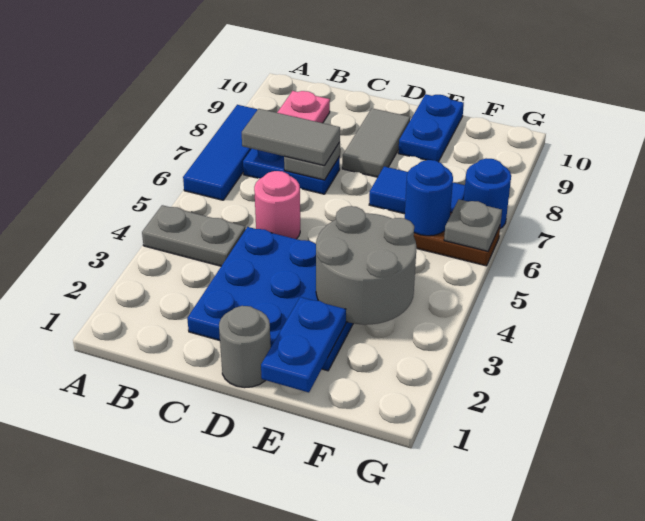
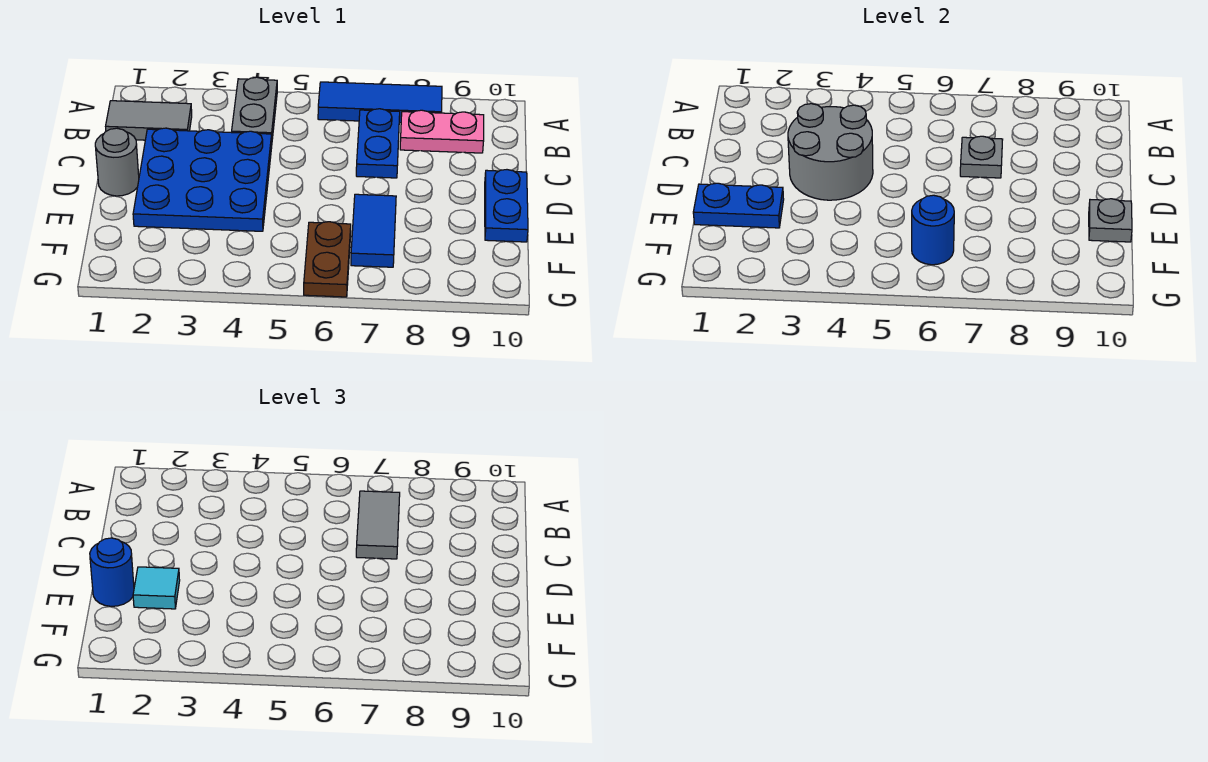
pink 1x1 round brick [254,171,300,239] -> none
grey 1x2 tile [342,108,410,177] -> grey 1x2 tile moved to [106,101,192,140]
none -> cyan 1x1 tile [133,567,180,609]
grey 2x2 round brick [316,206,416,325] -> grey 2x2 round brick moved to [788,104,873,200]
blue 1x2 plate [398,94,464,162] -> blue 1x2 plate turned to [485,170,528,242]
grey 1x1 plate [444,199,502,251] -> grey 1x1 plate moved to [1089,199,1132,242]
blue 1x1 round brick [464,158,511,229] -> blue 1x1 round brick moved to [90,538,134,606]

